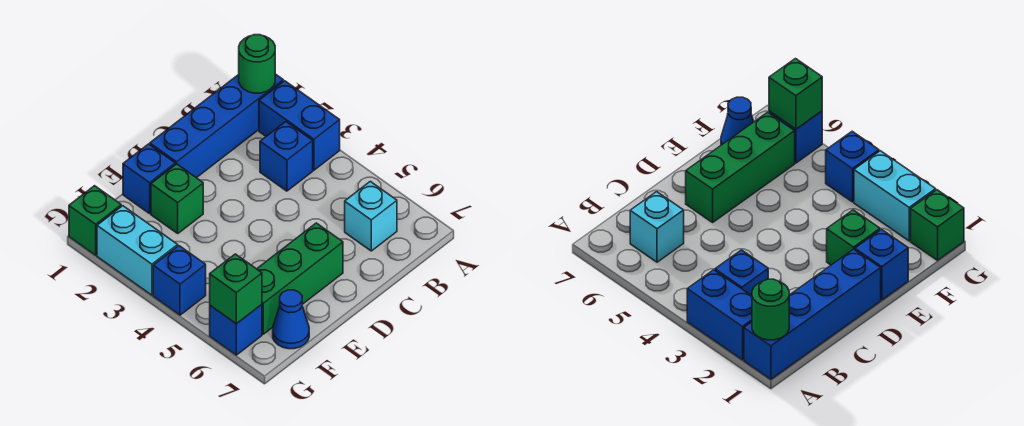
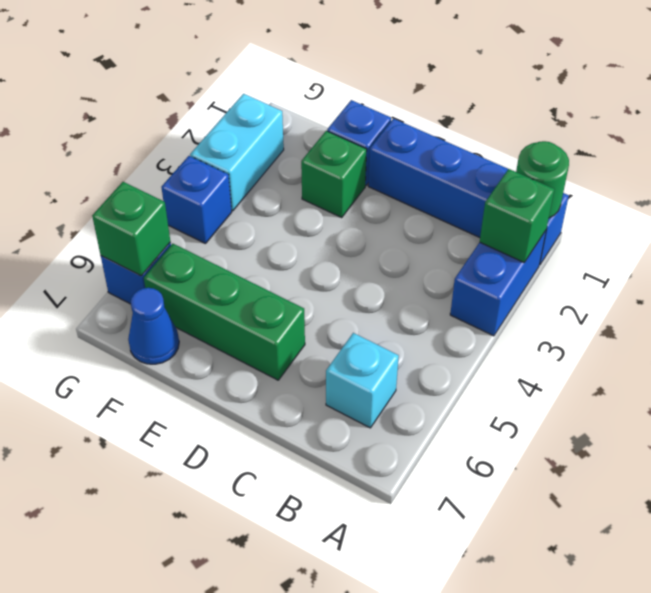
blue 1x1 brick [260,122,313,191] -> none
green 1x1 brick [69,186,121,255] -> green 1x1 brick moved to [480,169,554,262]

